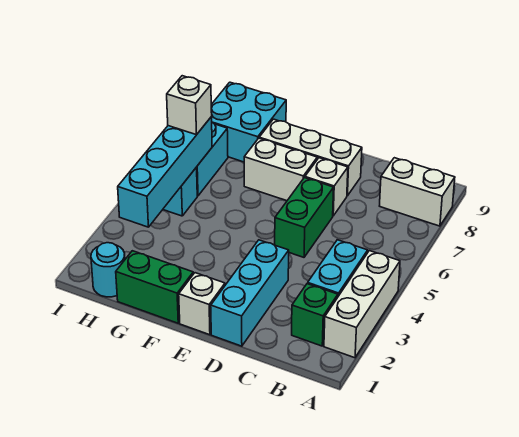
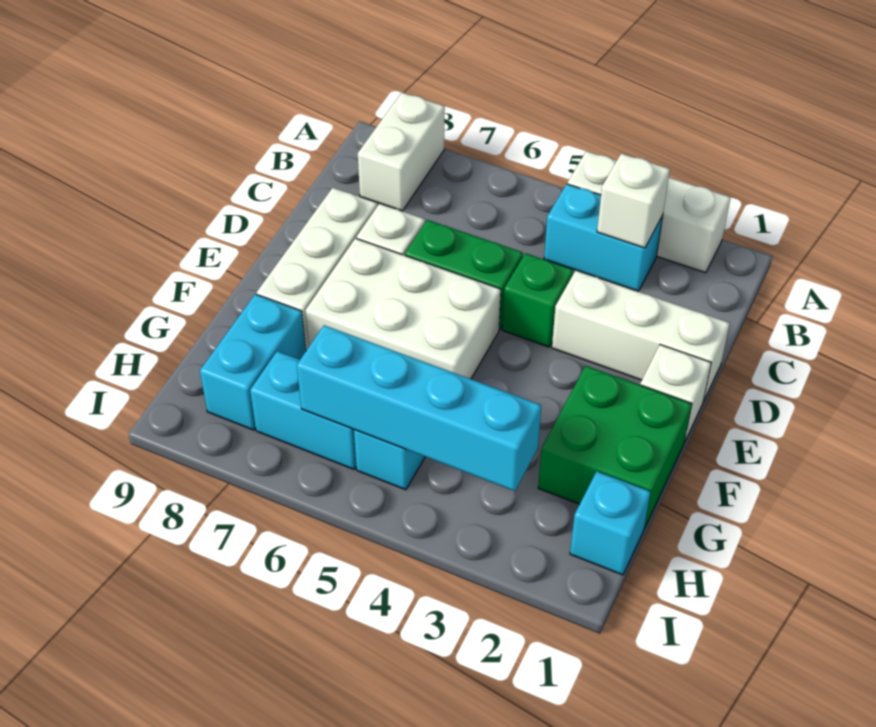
green 1x1 brick [292,284,338,346] -> green 1x1 brick moved to [502,253,573,347]
cyan 1x3 brick [211,240,289,346] -> white 1x3 brick [552,270,730,402]
white 1x2 brick [244,138,317,201] -> white 2x3 brick [305,238,501,379]
green 1x2 brick [116,251,193,323] -> green 2x2 brick [538,366,692,529]
cyan 2x2 brick [211,82,286,162] -> cyan 1x2 brick [200,294,306,430]
cyan 1x1 round brick [91,243,125,297] -> cyan 1x1 brick [570,471,651,575]
white 1x1 brick [167,76,212,135] -> white 1x1 brick moved to [597,153,670,248]

